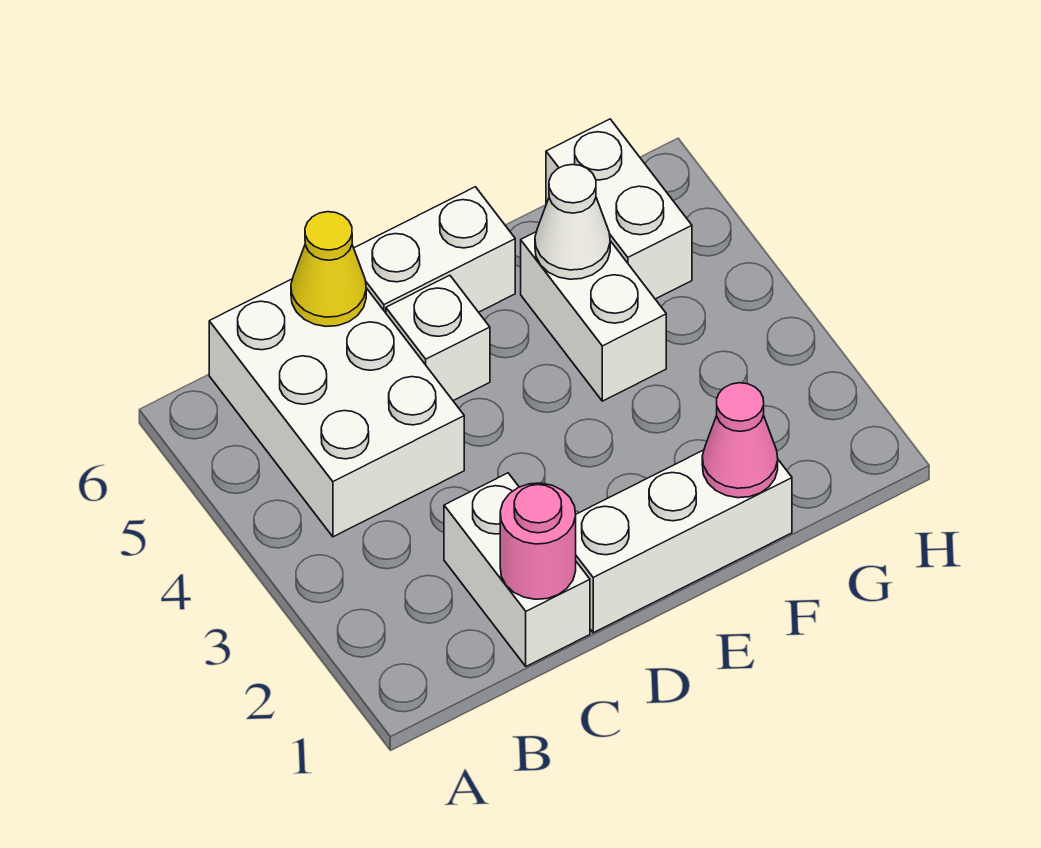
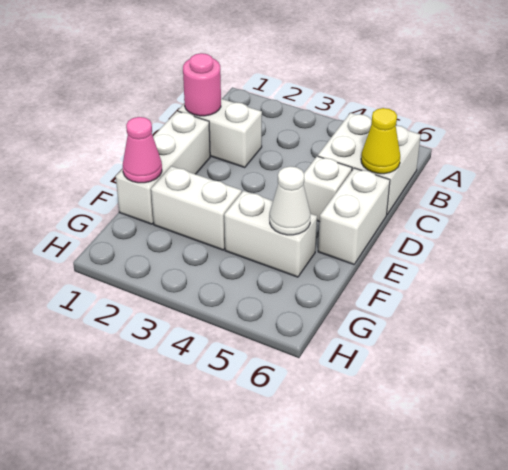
white 2x3 brick [209,279,464,537] -> white 2x2 brick [318,113,421,214]
white 1x2 brick [546,119,692,299] -> white 1x2 brick moved to [151,166,242,250]

